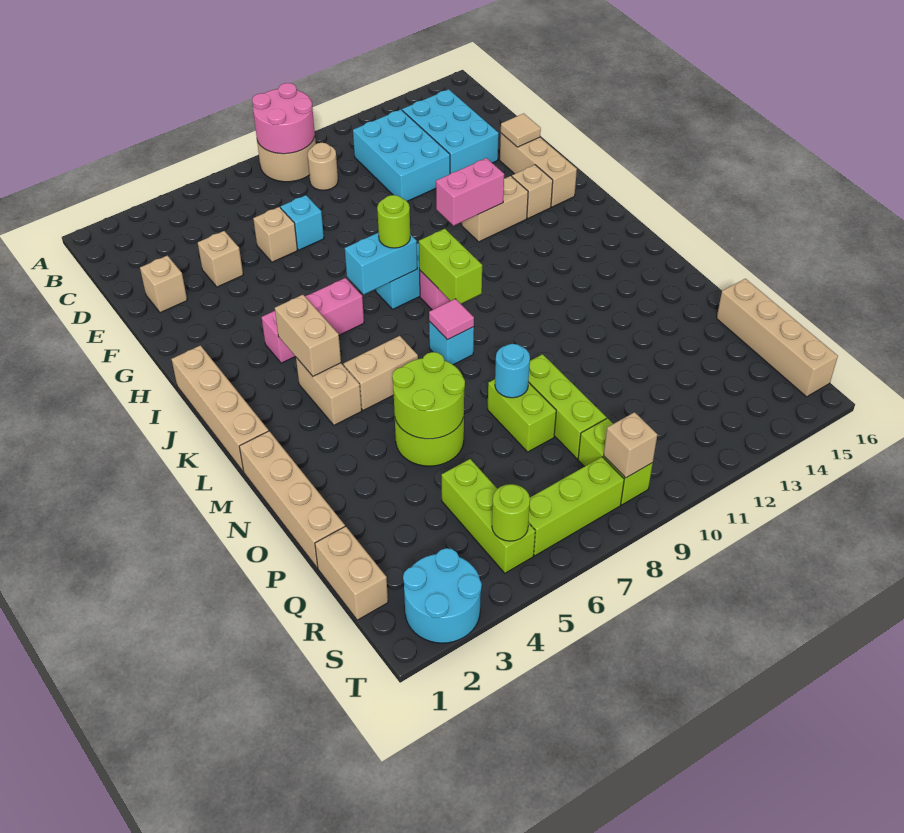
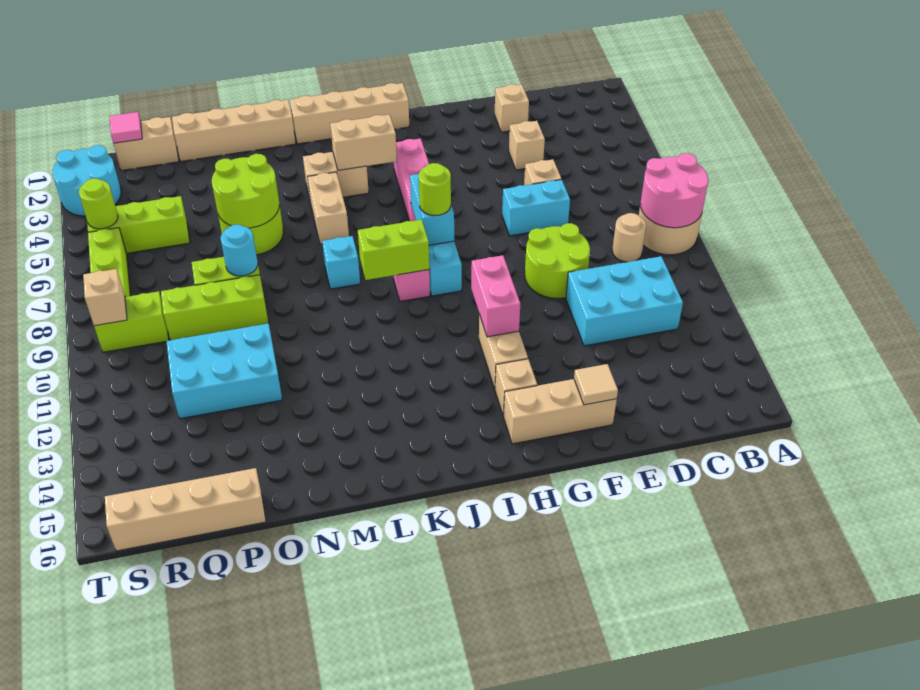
cyan 2x3 brick [402,89,499,174] -> cyan 2x3 brick moved to [166,323,282,419]
cyan 1x1 brick [281,195,324,250] -> cyan 1x2 brick [502,179,570,236]
none -> lime 2x2 round brick [525,223,590,298]
pink 1x1 tile [429,299,474,340] -> pink 1x1 tile moved to [109,112,142,143]

